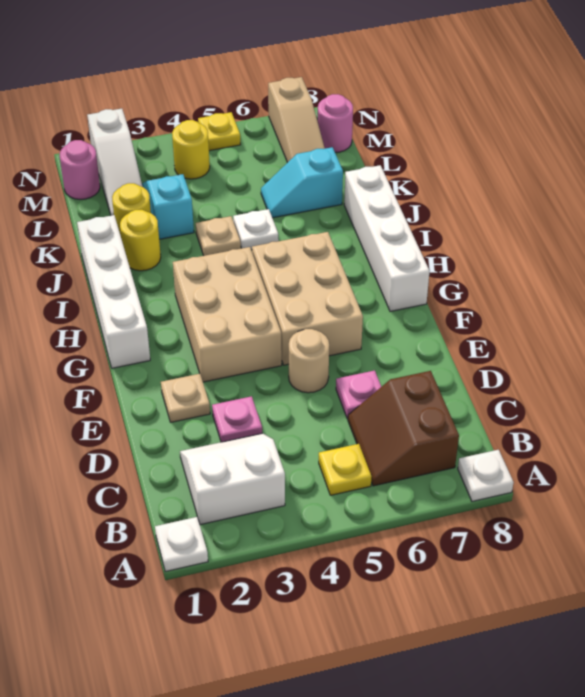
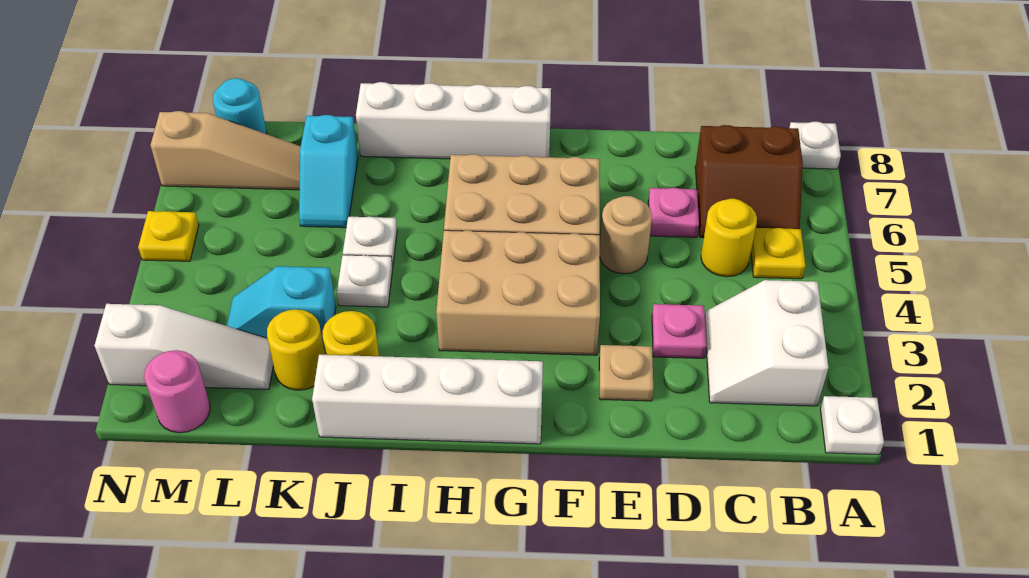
tan 1x1 plate [196,216,241,256] -> white 1x1 plate [337,255,393,307]
yellow 1x1 round brick [172,120,210,179] -> yellow 1x1 round brick moved to [701,199,757,277]
pink 1x1 round brick [317,94,353,152] -> cyan 1x1 round brick [213,78,267,134]

